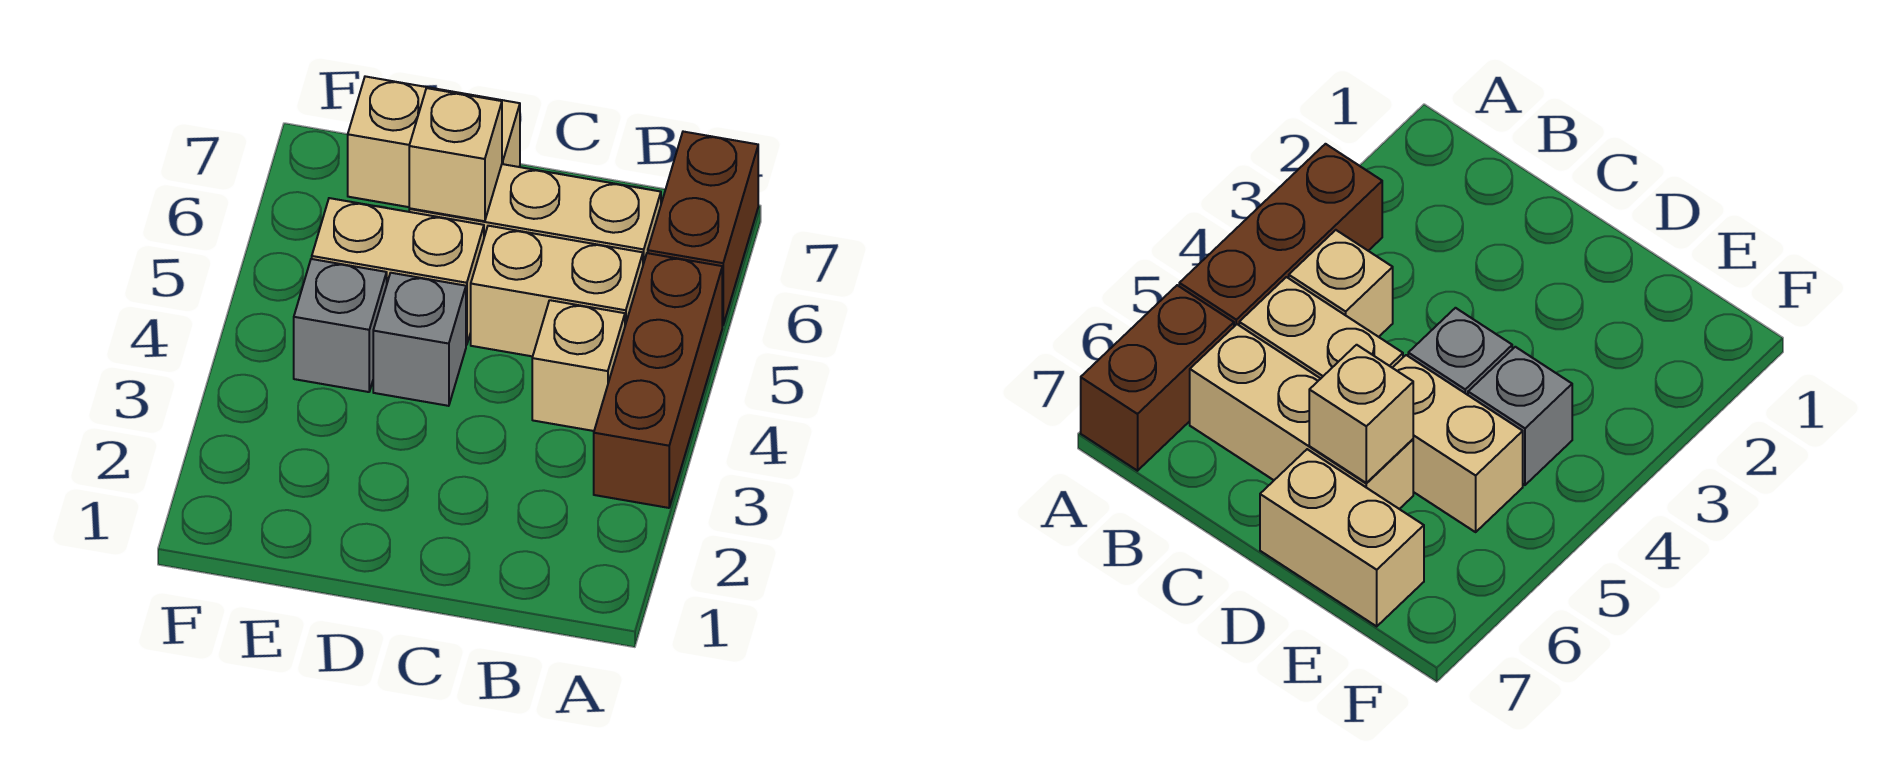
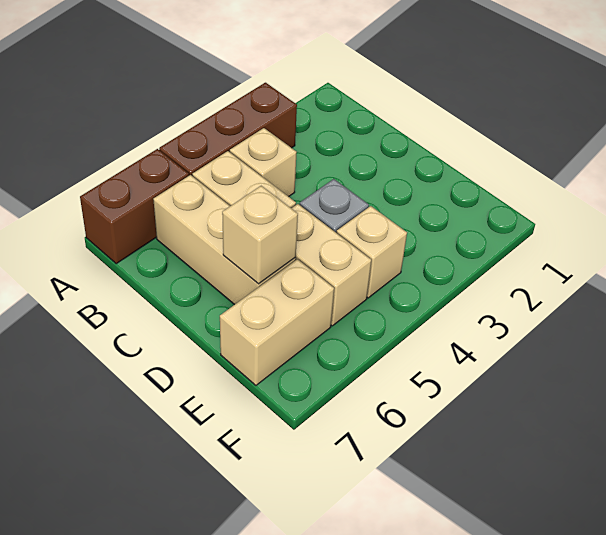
tan 1x2 brick [348,76,520,207] -> tan 1x2 brick turned to [220,259,334,385]
grey 1x1 brick [294,259,387,392] -> tan 1x1 brick [336,206,407,298]

